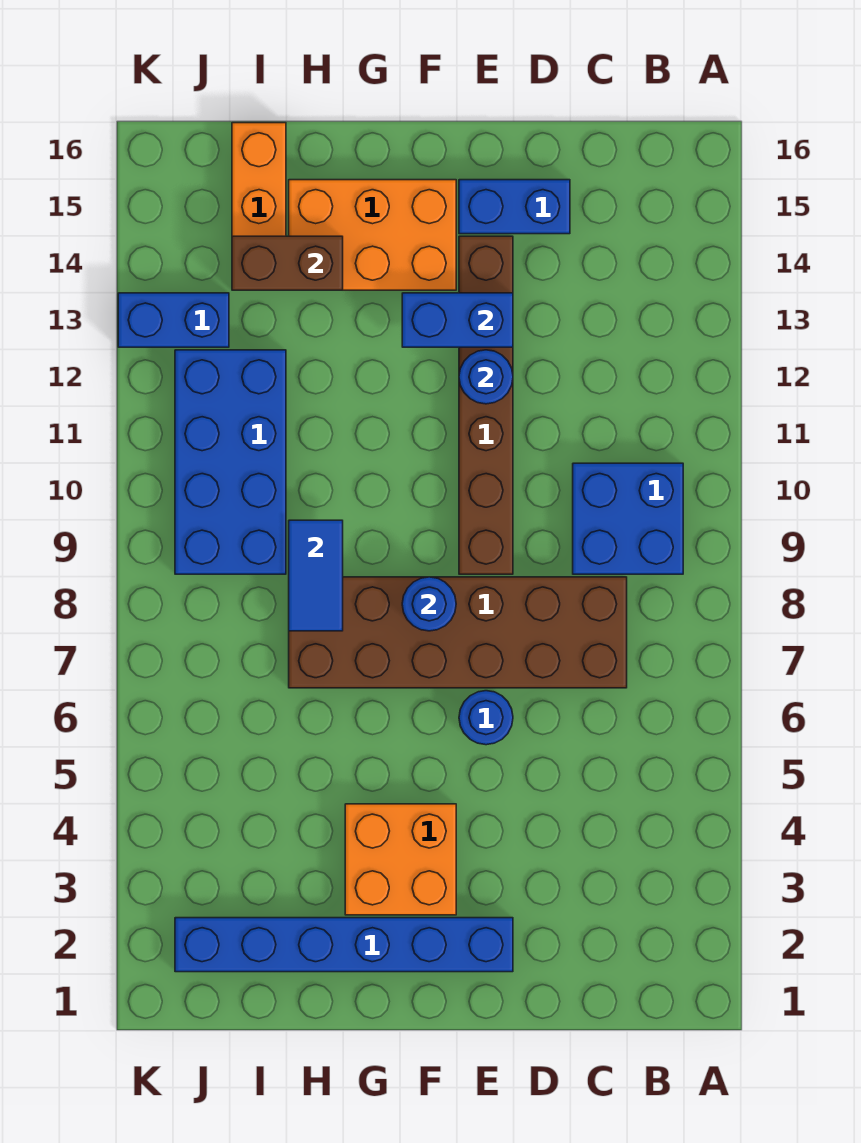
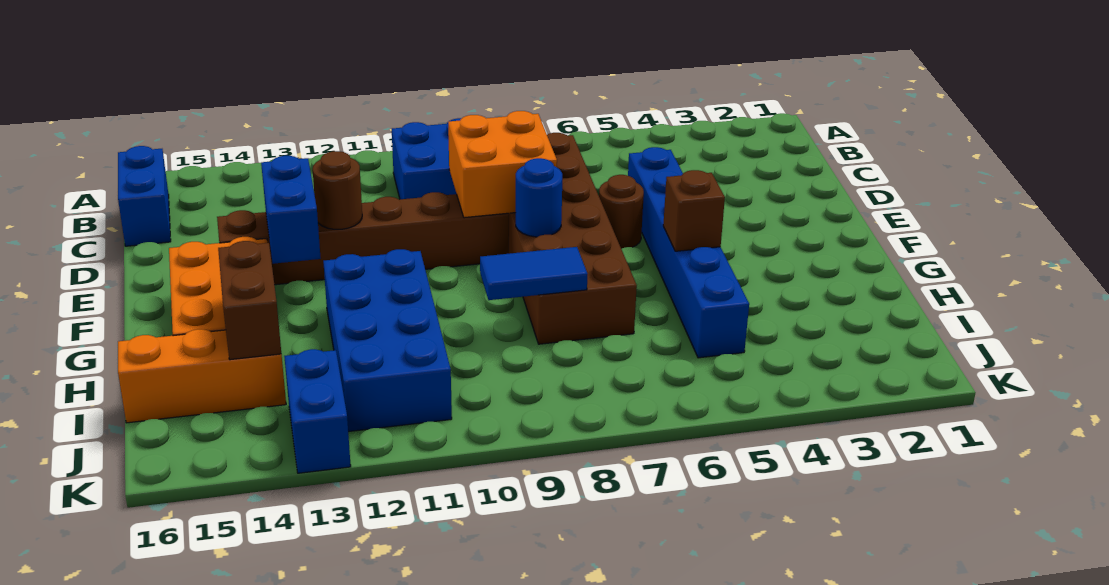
blue 1x2 brick [459,180,570,234] -> blue 1x2 brick moved to [118,146,171,246]
blue 1x6 brick [175,918,513,972] -> blue 1x6 brick moved to [628,147,749,358]
blue 1x1 round brick [459,691,513,745] -> brown 1x1 round brick [599,175,644,249]
blue 1x1 round brick [459,350,513,404] -> brown 1x1 round brick [313,151,362,229]
orange 2x2 brick [345,804,456,915] -> orange 2x2 brick moved to [448,111,557,218]
none -> brown 1x1 brick [663,170,725,251]
blue 2x4 brick [175,350,286,574] -> blue 2x4 brick turned to [323,249,452,432]

